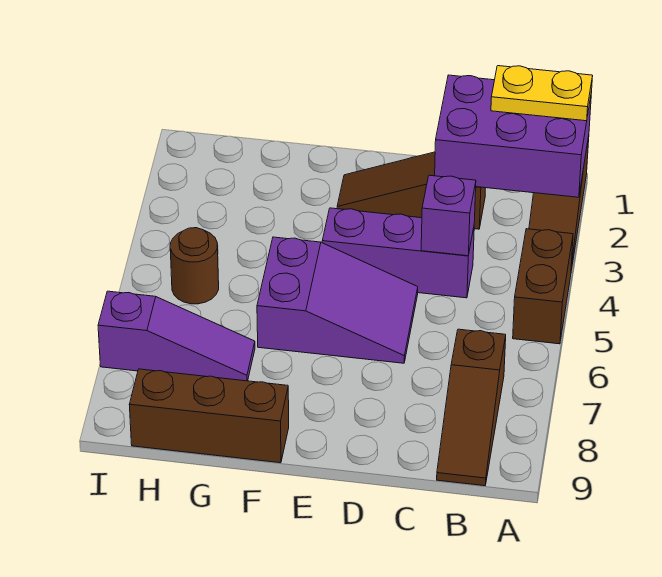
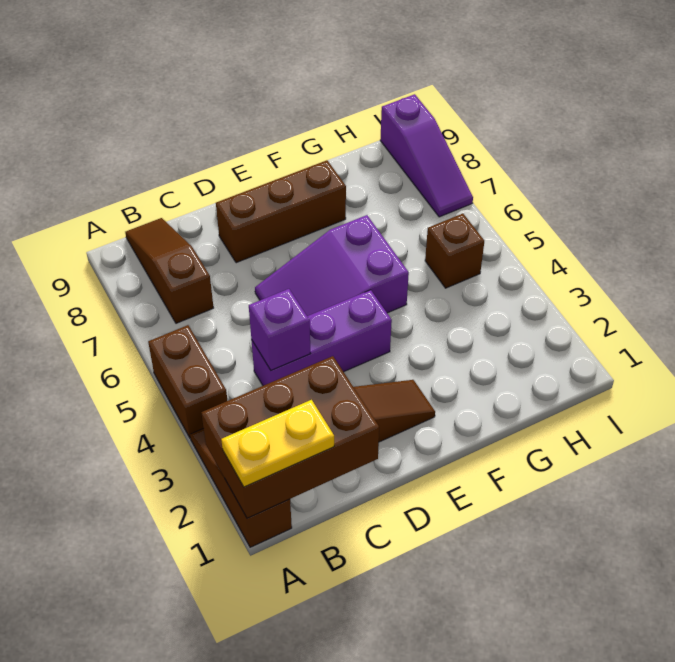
purple 2x3 brick [435,75,592,197] -> brown 2x3 brick [201,356,379,518]
brown 1x3 brick [129,369,289,463] -> brown 1x3 brick moved to [216,160,346,263]
purple 1x3 slope [98,291,255,381] -> purple 1x3 slope turned to [380,94,473,217]
brown 1x1 round brick [170,228,219,304] -> brown 1x1 brick [425,214,484,288]

